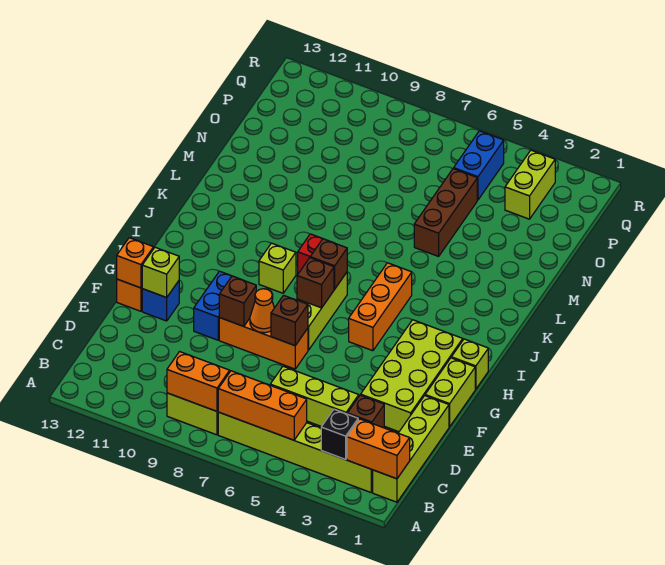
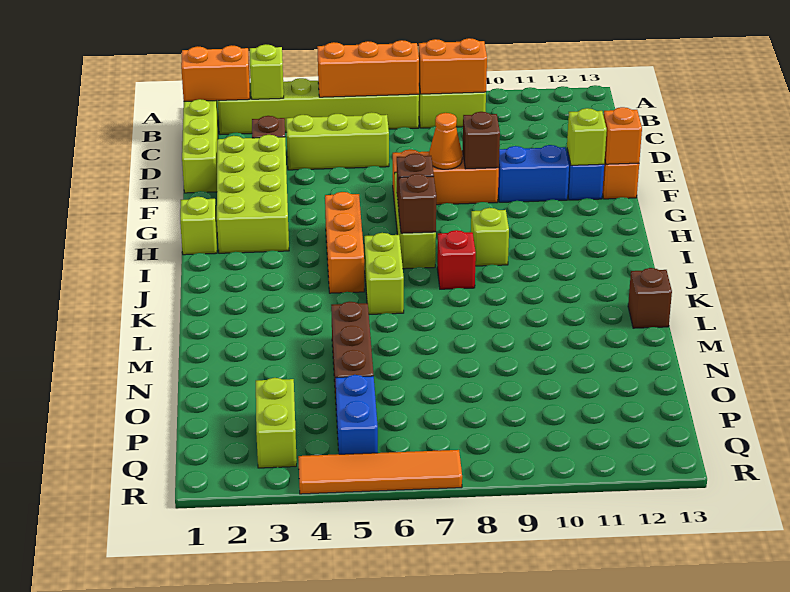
black 1x1 brick [321,409,358,460] -> lime 1x1 brick [250,44,284,99]
lime 1x2 brick [425,358,475,427] -> lime 1x2 brick moved to [364,233,404,314]
brown 1x1 brick [271,295,308,346] -> brown 1x1 brick moved to [628,268,672,328]
blue 1x2 brick [194,271,232,340] -> blue 1x2 brick turned to [498,145,569,202]
none -> orange 1x4 tile [298,450,462,494]

